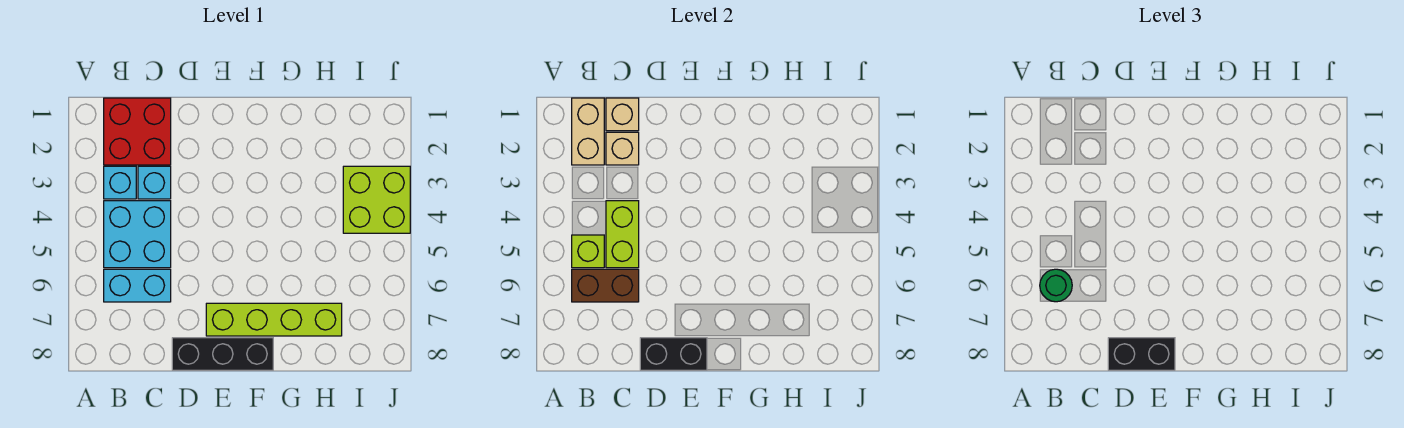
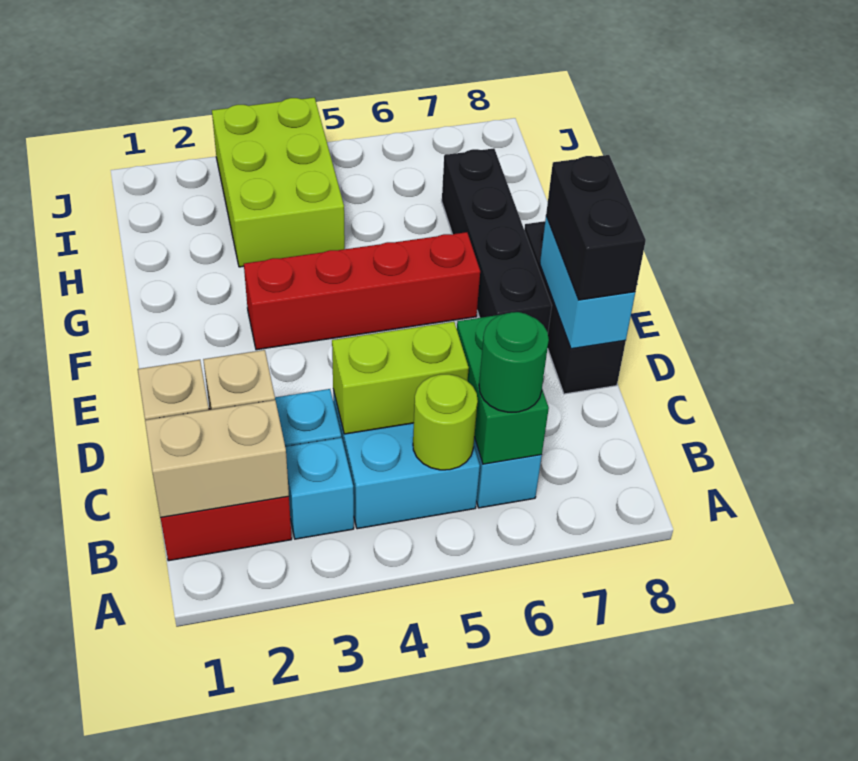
lime 1x1 brick [572,235,604,268] -> lime 1x1 round brick [413,374,478,470]
brown 1x2 brick [572,269,639,302] -> green 1x2 brick [457,315,549,464]
black 1x2 brick [640,338,707,370] -> cyan 1x2 brick [540,216,635,349]
lime 1x4 brick [206,303,342,336] -> black 1x4 brick [442,148,552,332]
none -> red 1x4 brick [244,232,480,350]
lime 2x2 brick [343,166,410,233] -> lime 2x3 brick [212,98,345,267]

